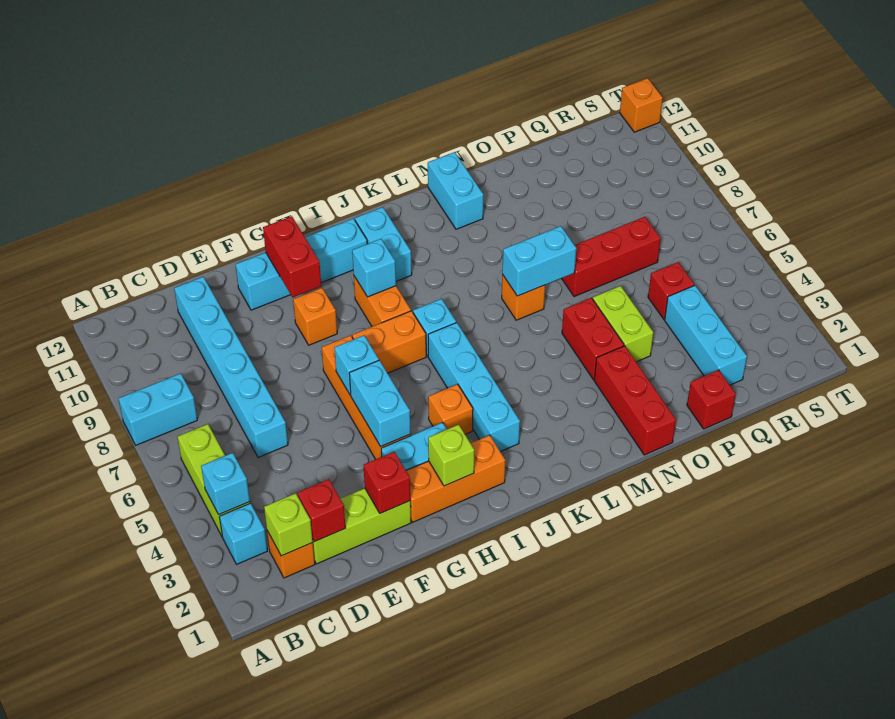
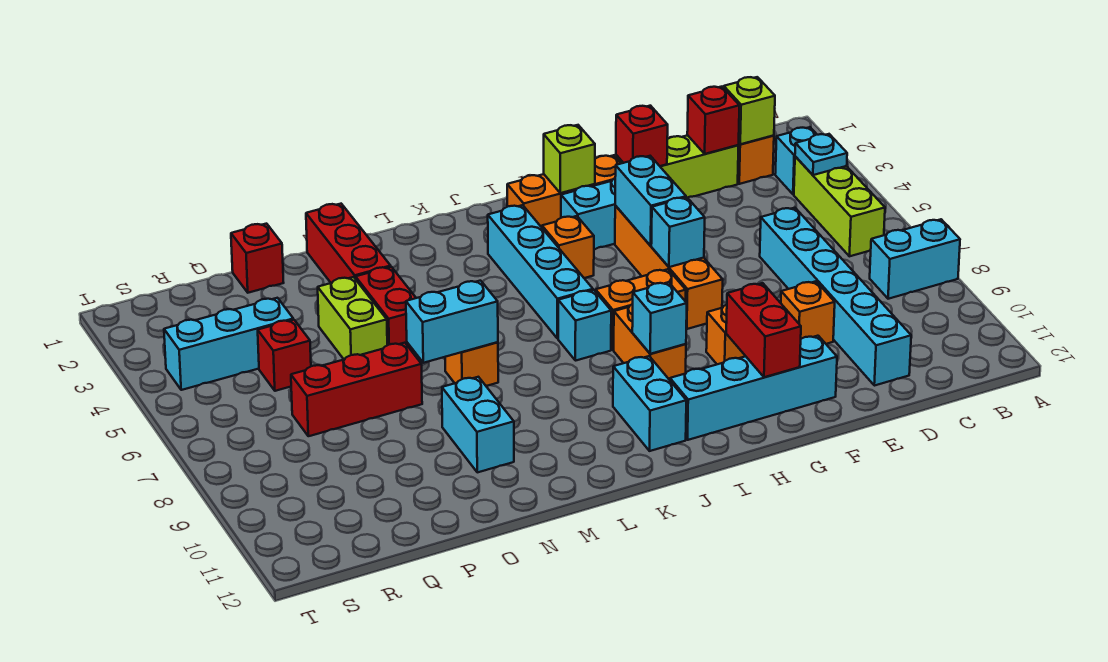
cyan 1x1 brick [201,453,250,515] -> cyan 1x1 plate [795,134,847,175]
cyan 1x2 brick [428,152,483,229] -> cyan 1x2 brick moved to [442,377,514,472]
cyan 1x3 brick [665,285,747,385] -> cyan 1x3 brick turned to [164,298,293,390]
orange 1x1 brick [620,78,663,132] -> orange 1x1 brick moved to [781,281,835,344]

